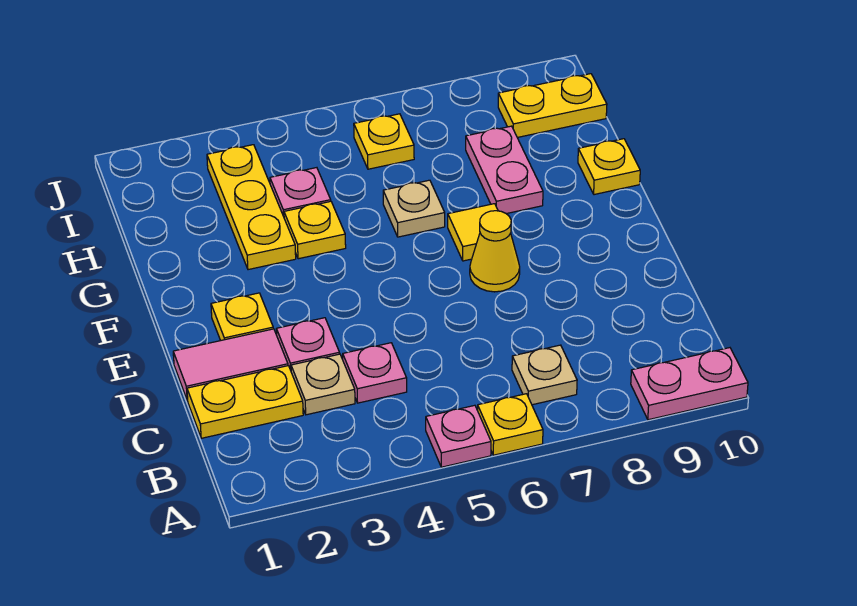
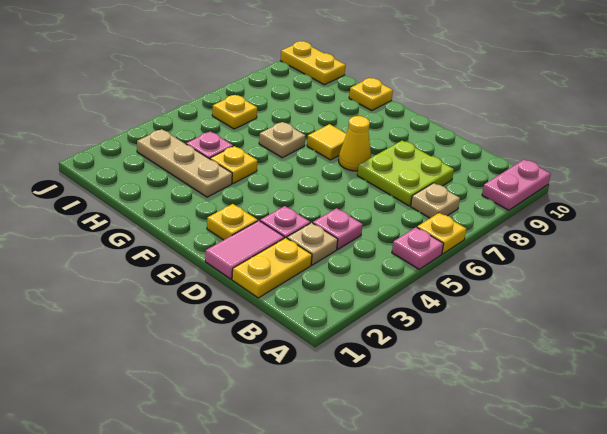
none -> lime 2x2 plate [357,141,454,206]
yellow 1x3 plate [207,145,296,270] -> tan 1x3 plate [137,129,232,197]
pink 1x2 plate [466,126,543,214] -> none
yellow 1x2 plate [498,74,607,138] -> yellow 1x2 plate turned to [280,41,345,85]

